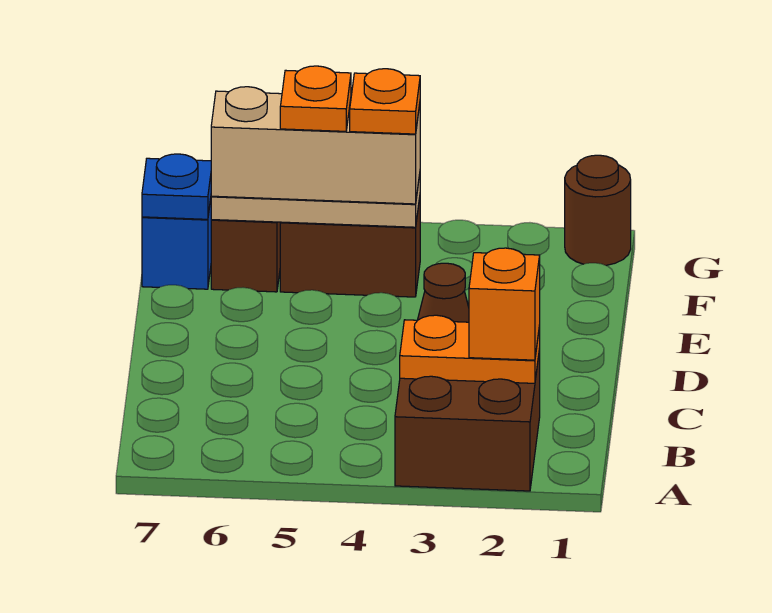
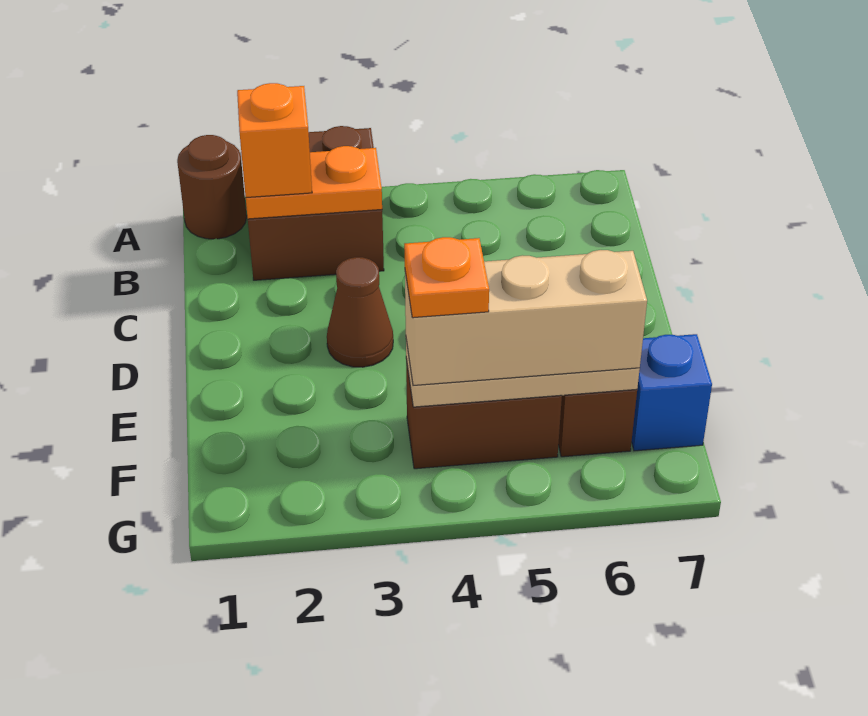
orange 1x1 plate [280,66,351,131] -> none
blue 1x1 plate [142,154,211,219] -> none
brown 1x1 round brick [565,155,631,265] -> brown 1x1 round brick moved to [177,135,247,239]

